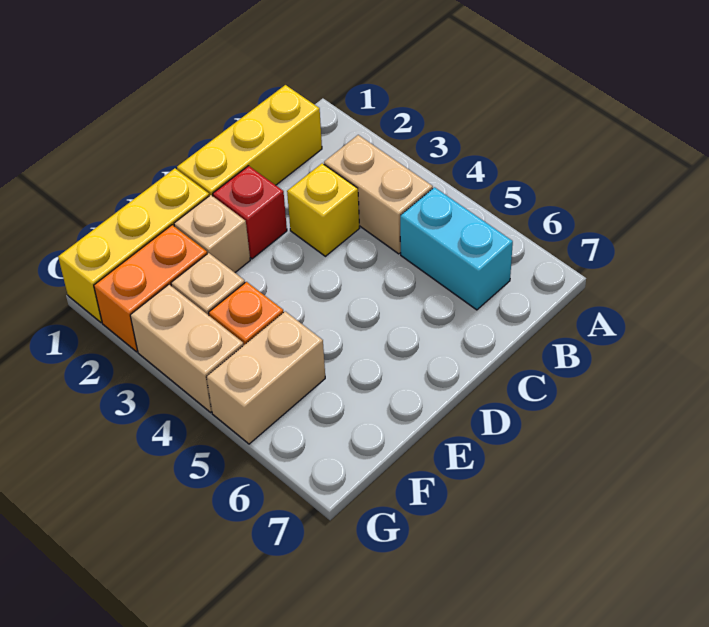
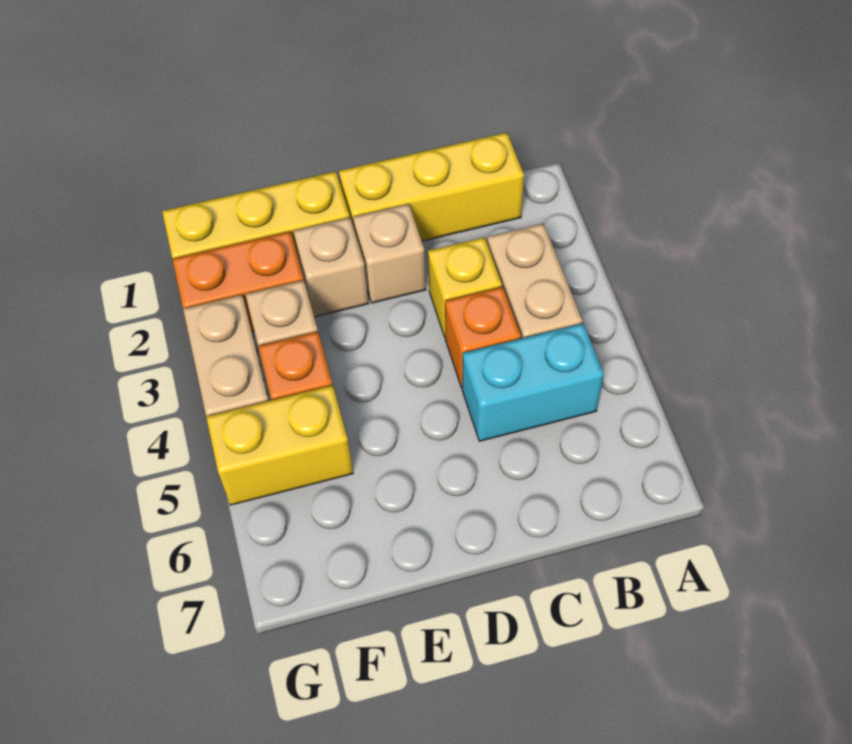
cyan 1x2 brick [400,187,513,310] -> cyan 1x2 brick turned to [462,323,604,441]
none -> orange 1x1 brick [445,287,521,388]
red 1x1 brick [213,166,287,259] -> tan 1x1 brick [353,204,426,303]
tan 1x2 brick [207,311,325,444] -> yellow 1x2 brick [206,385,353,505]

